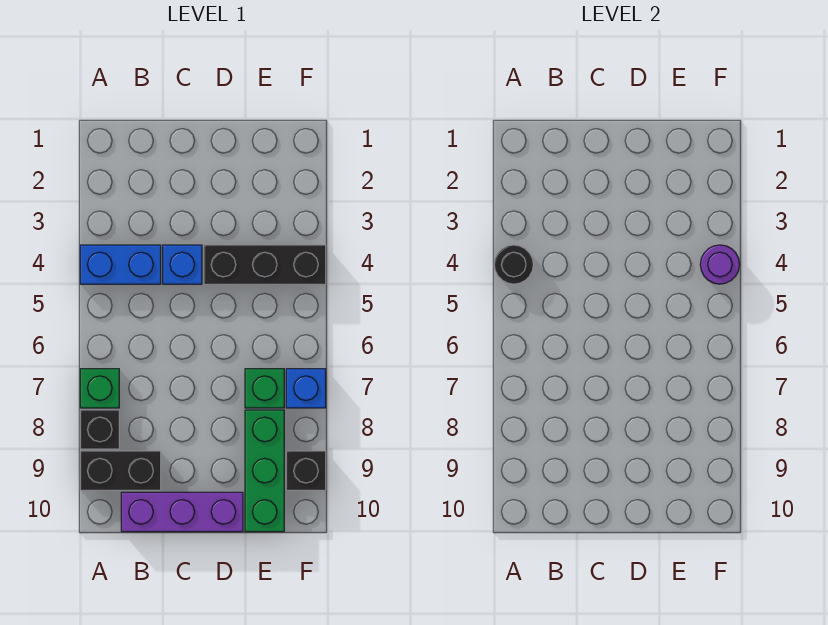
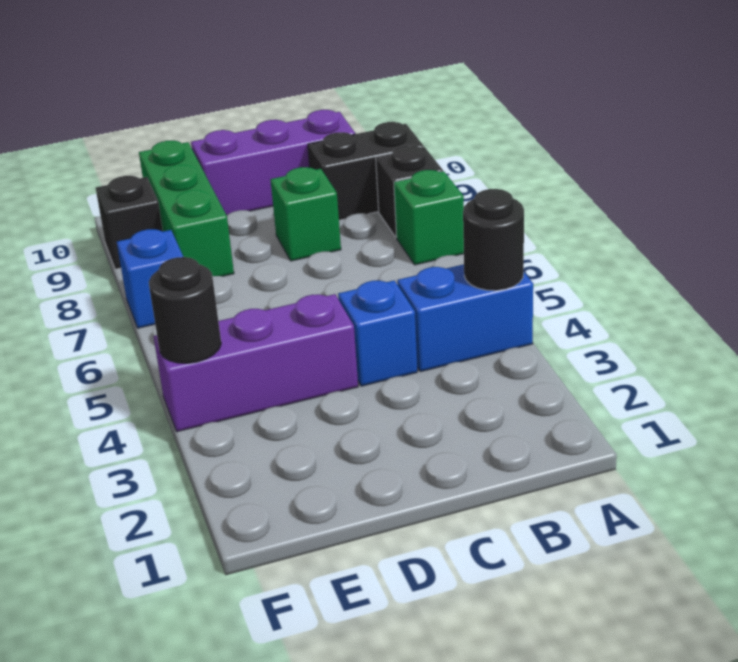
black 1x3 brick [204,245,326,284] -> purple 1x3 brick [153,294,358,432]
green 1x1 brick [245,369,284,408] -> green 1x1 brick moved to [270,167,341,261]
purple 1x1 round brick [700,245,740,284] -> black 1x1 round brick [149,257,221,363]

